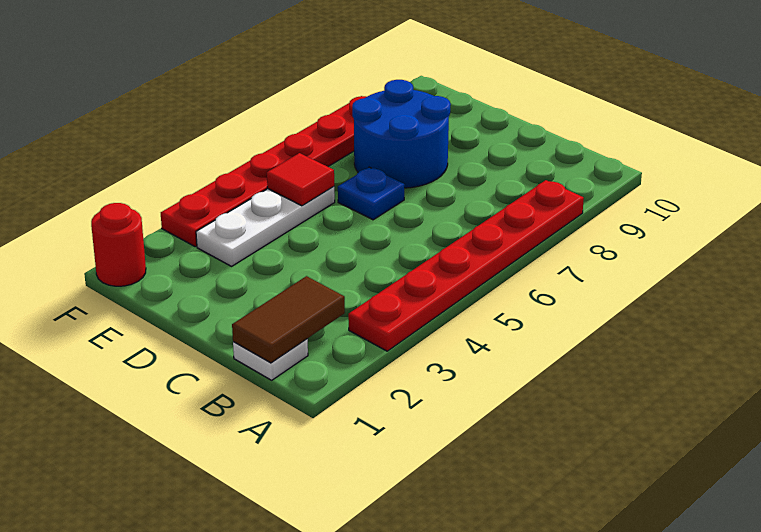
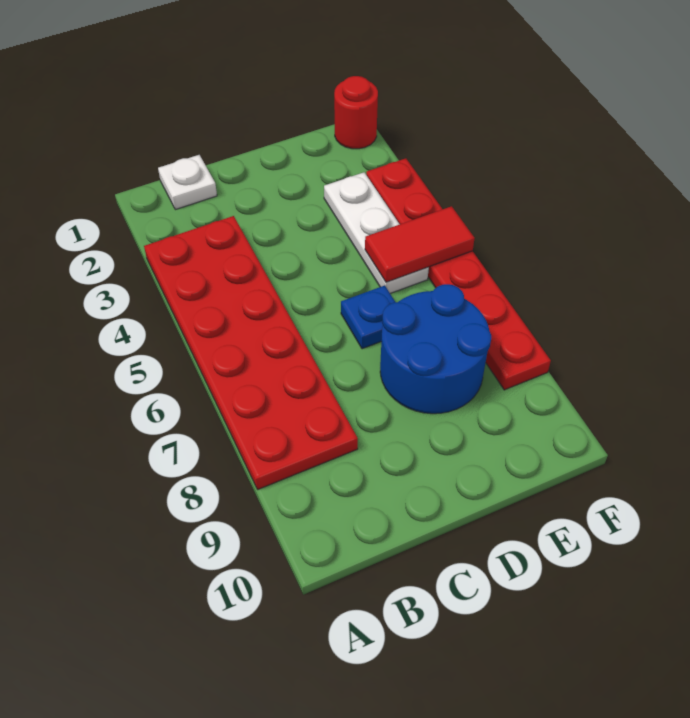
red 1x6 plate [348,180,584,351] -> red 2x6 plate [144,216,358,489]
brown 1x2 tile [232,276,345,363] -> none
red 1x1 tile [267,153,334,206] -> red 1x2 tile [365,206,475,282]

